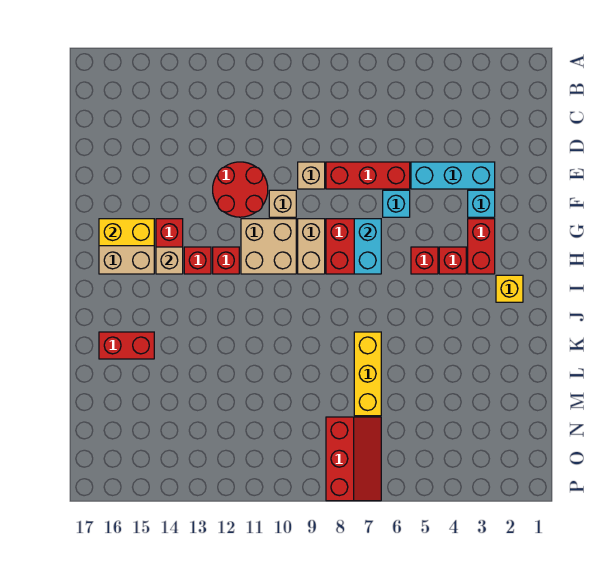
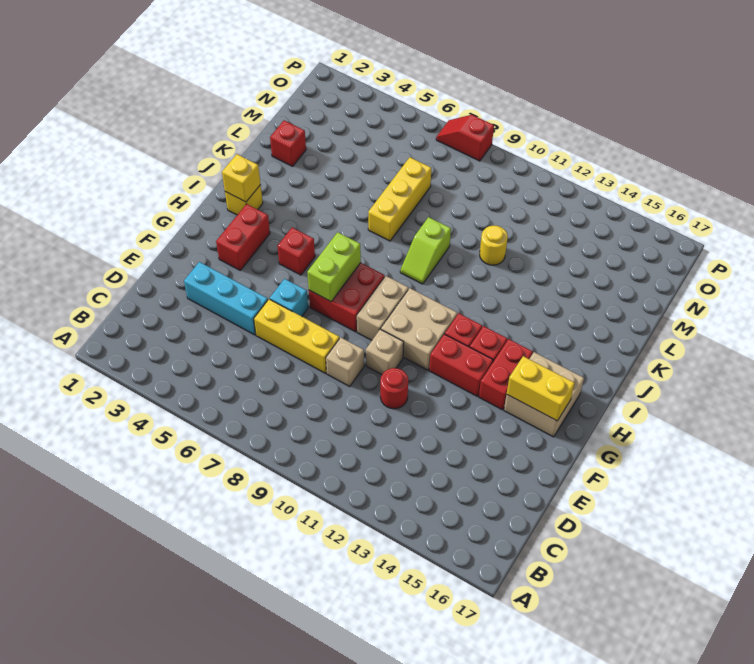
red 1x3 brick [326,162,410,189] -> yellow 1x3 brick [254,299,340,373]
red 2x2 round brick [213,162,268,217] -> red 1x1 round brick [380,368,408,409]
cyan 1x1 brick [468,190,495,217] -> none
cyan 1x2 brick [354,219,381,274] -> lime 1x2 brick [307,232,361,302]
red 1x1 brick [439,247,466,274] -> red 1x1 brick moved to [270,120,306,166]
tan 1x1 brick [156,247,183,274] -> none
none -> yellow 1x1 brick [222,154,261,202]
none -> lime 1x2 slope [400,217,451,284]
red 1x2 brick [99,332,154,359] -> red 1x2 brick moved to [429,334,493,396]
none -> yellow 1x1 round brick [480,225,508,265]
red 2x3 slope [326,417,381,501] -> red 1x2 slope [436,115,494,161]

